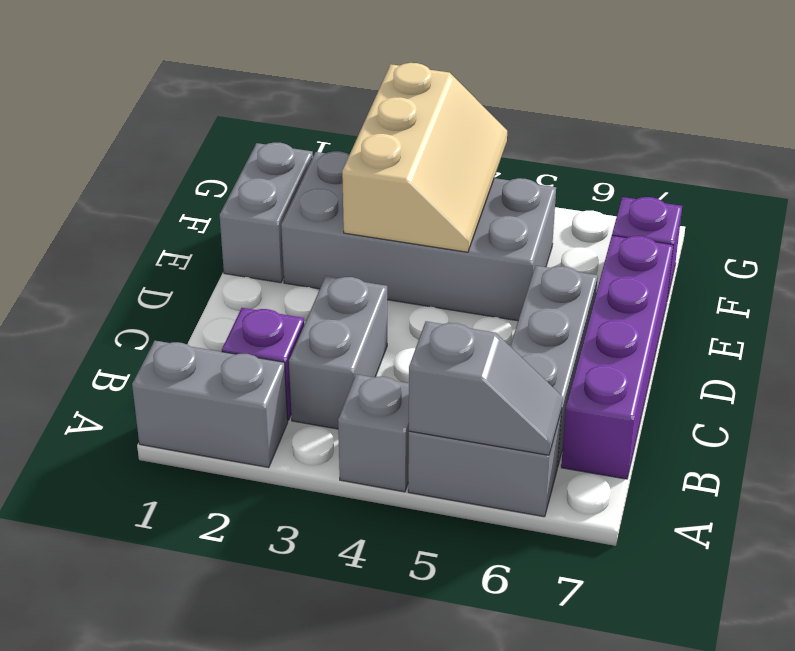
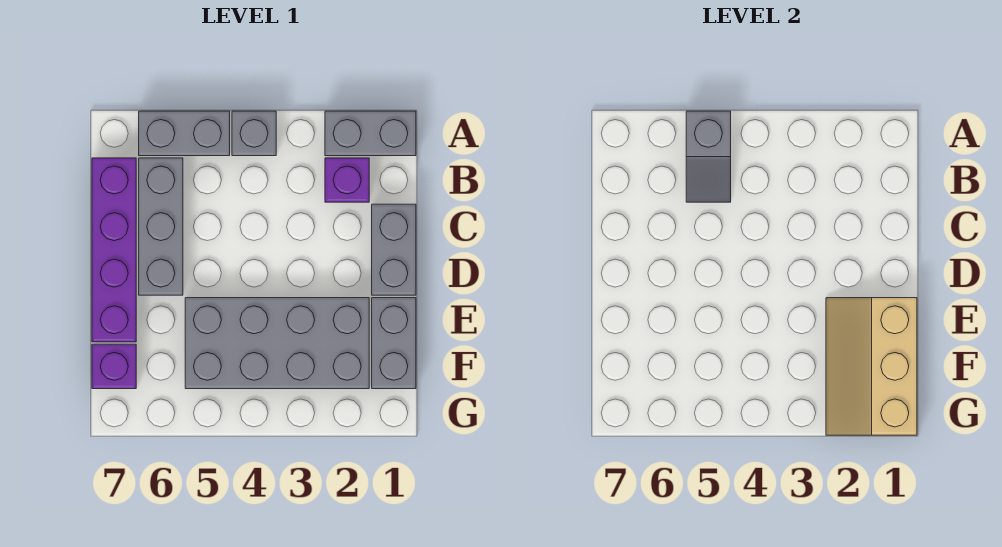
grey 1x2 slope [409,321,563,455] -> grey 1x2 slope turned to [686,111,731,202]
grey 1x2 brick [289,276,387,429] -> grey 1x2 brick moved to [372,204,416,295]
tan 2x3 slope [342,63,507,252] -> tan 2x3 slope moved to [826,298,917,435]

